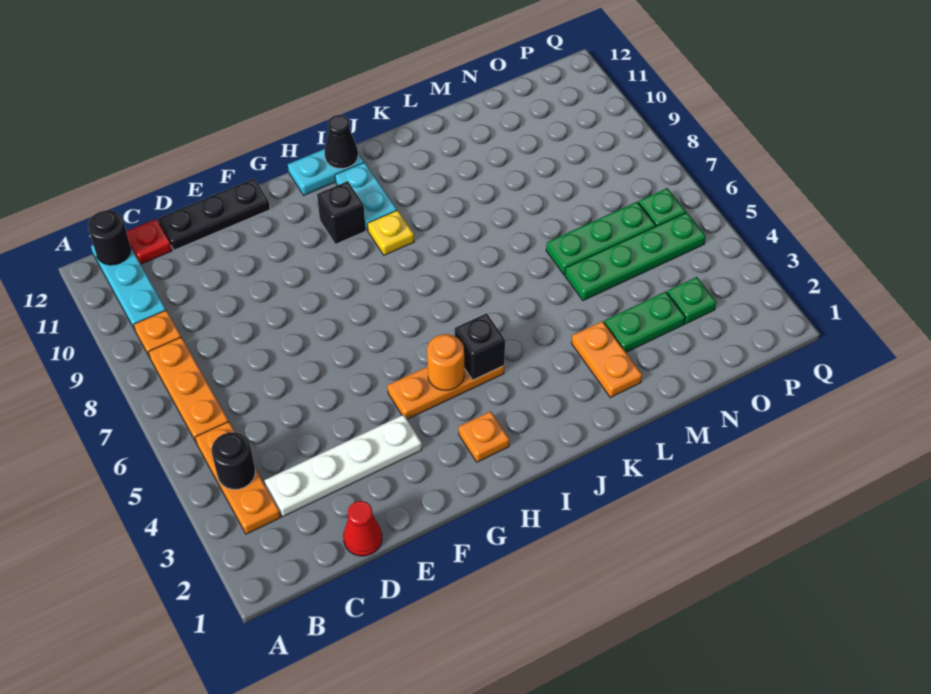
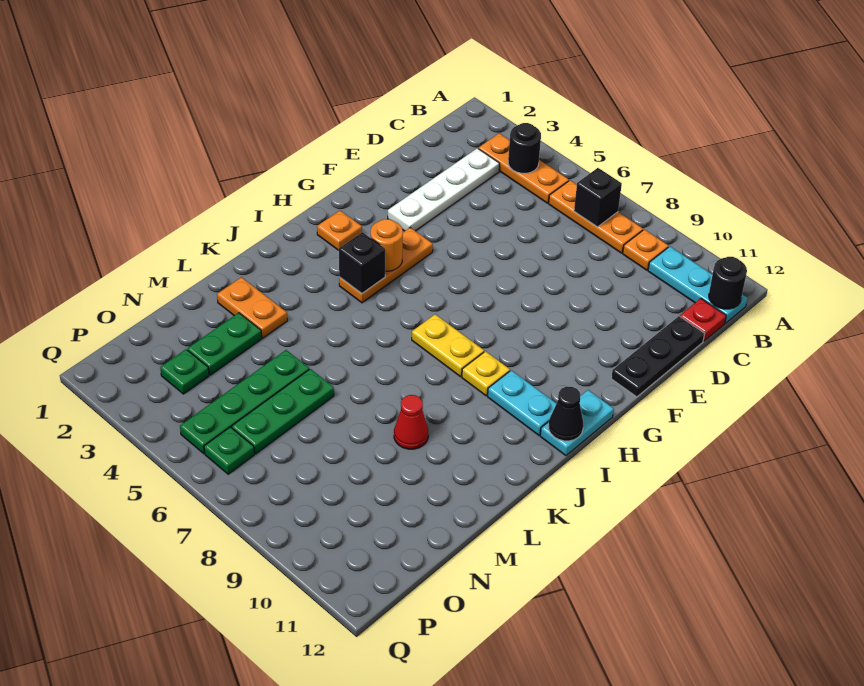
red 1x1 cone [343,501,382,556] -> red 1x1 cone moved to [394,395,428,449]
black 1x1 brick [317,181,366,244] -> black 1x1 brick moved to [574,168,622,227]
none -> yellow 1x2 plate [412,314,484,377]

